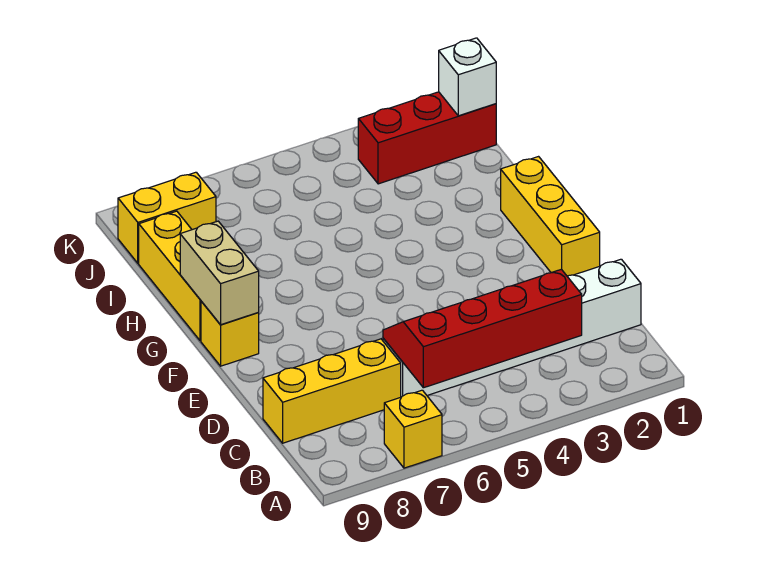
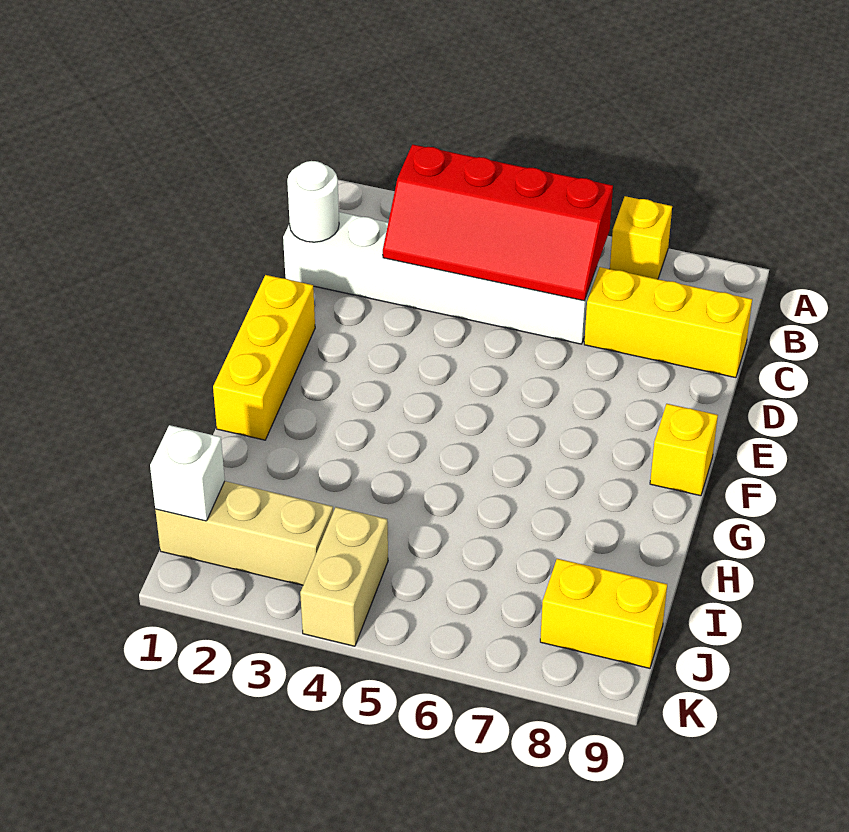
none -> white 1x1 round brick [287,161,339,242]
tan 1x2 brick [180,221,259,325] -> tan 1x2 brick moved to [300,507,388,646]
yellow 1x3 brick [139,211,201,340] -> none
red 1x3 brick [358,92,496,184] -> tan 1x3 brick [155,481,333,585]

